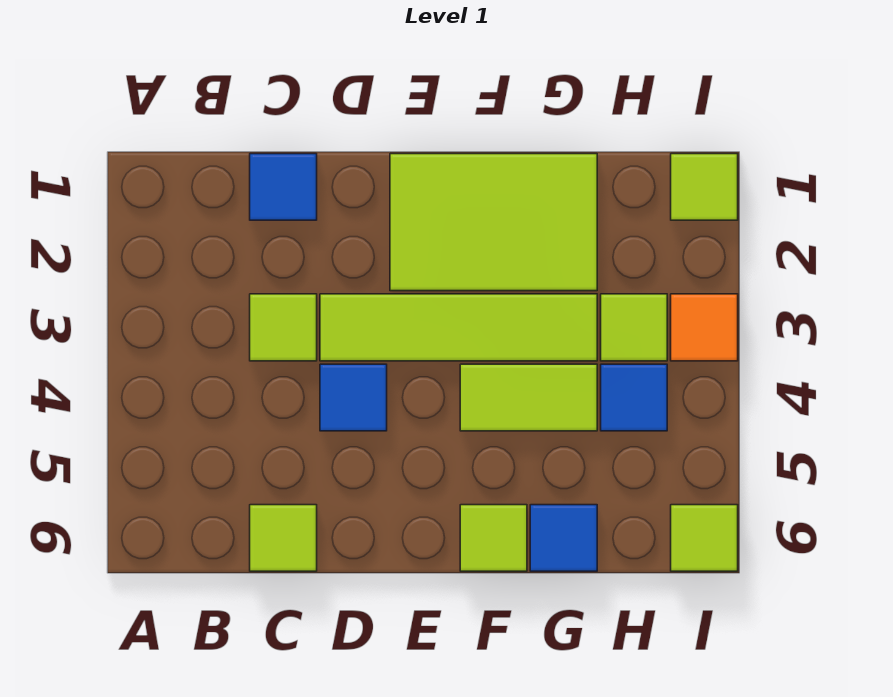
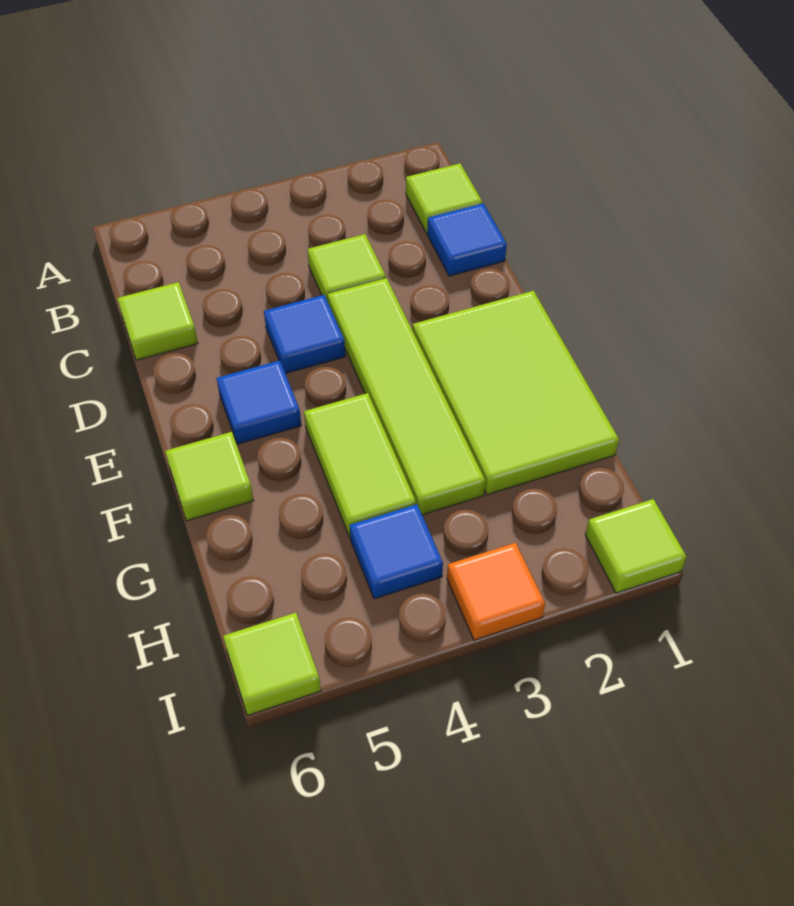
blue 1x1 tile [530,505,597,571] -> blue 1x1 tile moved to [217,360,301,444]
lime 1x1 tile [601,294,667,361] -> lime 1x1 tile moved to [406,163,482,233]

